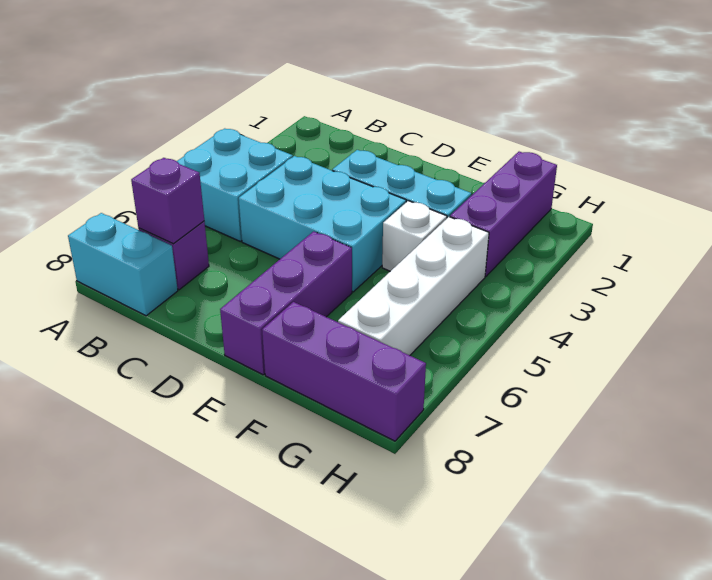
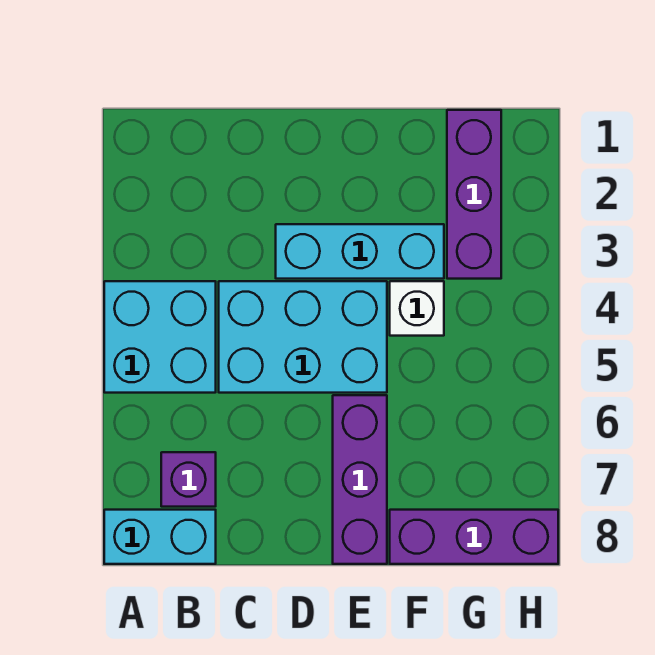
purple 1x1 brick [131,158,204,244] -> none
white 1x4 brick [338,217,489,355] -> none

